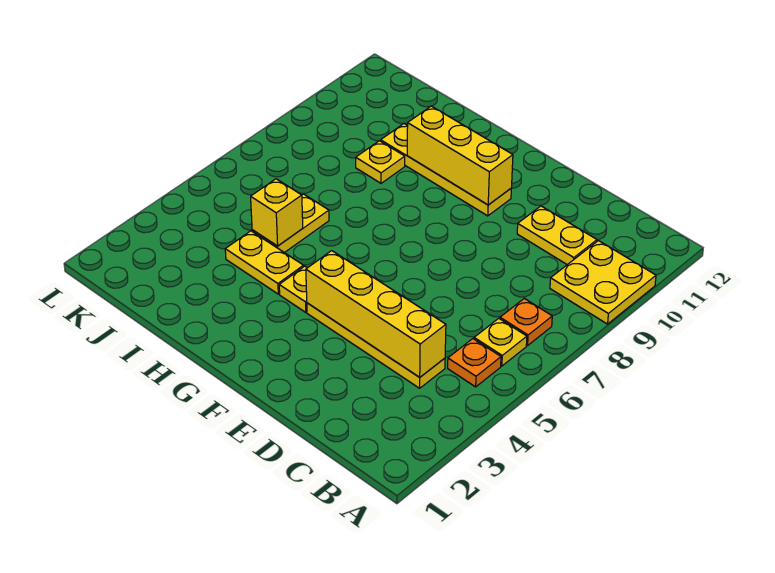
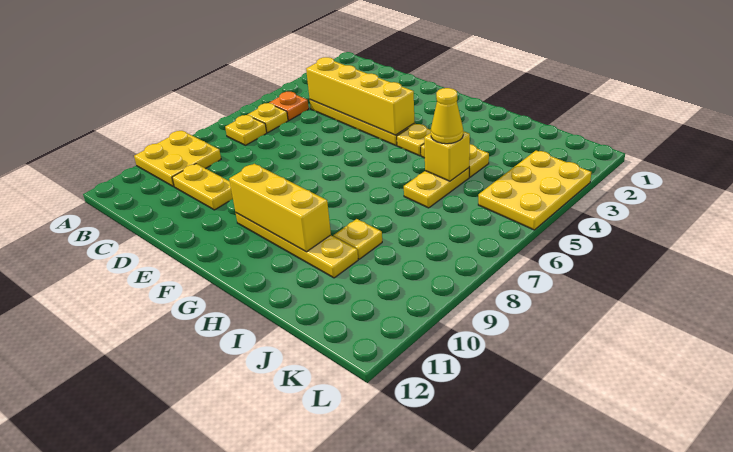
orange 1x1 plate [500,298,552,346] -> yellow 1x1 plate [225,115,267,145]
none -> yellow 1x1 cone [431,88,463,144]
none -> yellow 2x3 plate [478,151,591,230]

